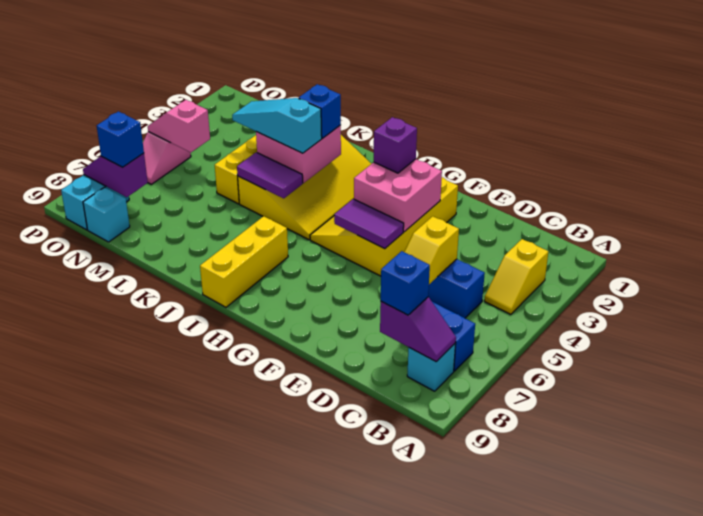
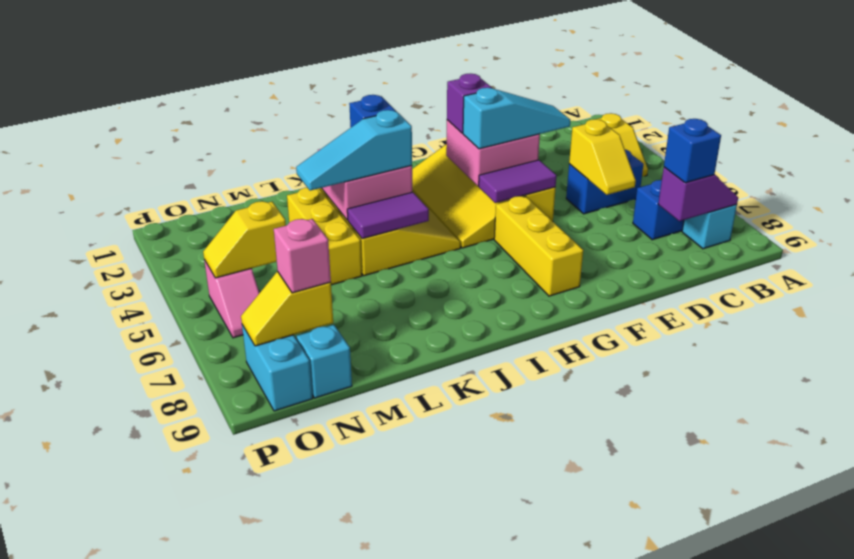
none -> cyan 1x3 slope [463,88,570,149]
yellow 1x3 brick [200,216,288,307] -> yellow 1x3 brick moved to [494,196,583,296]
pink 1x2 slope [148,100,210,152] -> yellow 1x2 slope [203,201,286,278]
purple 1x2 slope [83,153,148,197] -> yellow 1x2 slope [241,272,333,346]
blue 1x1 brick [97,111,144,167] -> pink 1x1 brick [274,219,331,293]

